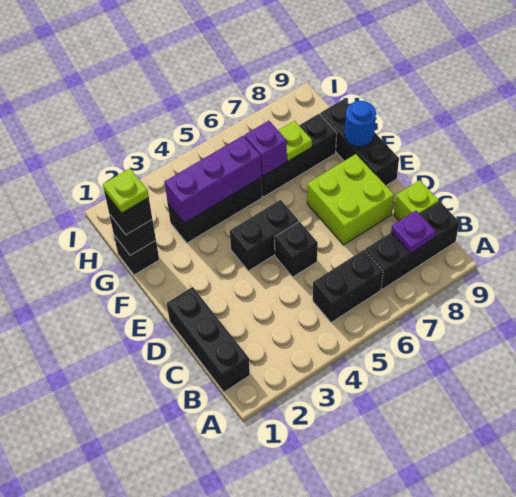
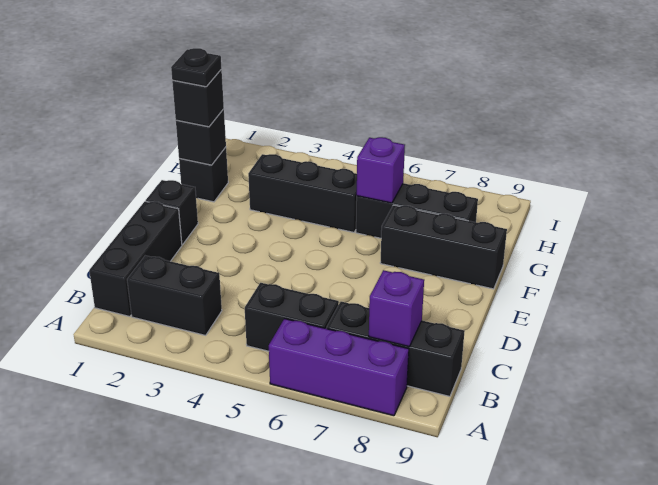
purple 1x1 plate [391,211,436,253] -> purple 1x1 brick [369,270,424,347]
lime 1x1 brick [394,180,439,221] -> none
black 1x1 brick [275,221,318,277] -> black 1x1 brick moved to [146,180,198,245]
lime 2x2 brick [307,154,394,245] -> none
black 1x2 brick [230,200,298,271] -> black 1x2 brick moved to [127,256,222,335]
black 1x3 brick [320,99,399,185] -> black 1x3 brick turned to [380,205,507,289]
blue 1x1 round brick [345,101,376,147] -> none
lime 1x1 plate [103,169,149,213] -> black 1x1 plate [171,48,222,87]
purple 1x3 brick [164,136,261,223] -> purple 1x3 brick moved to [269,319,409,416]
lime 1x1 plate [278,121,312,161] -> none

